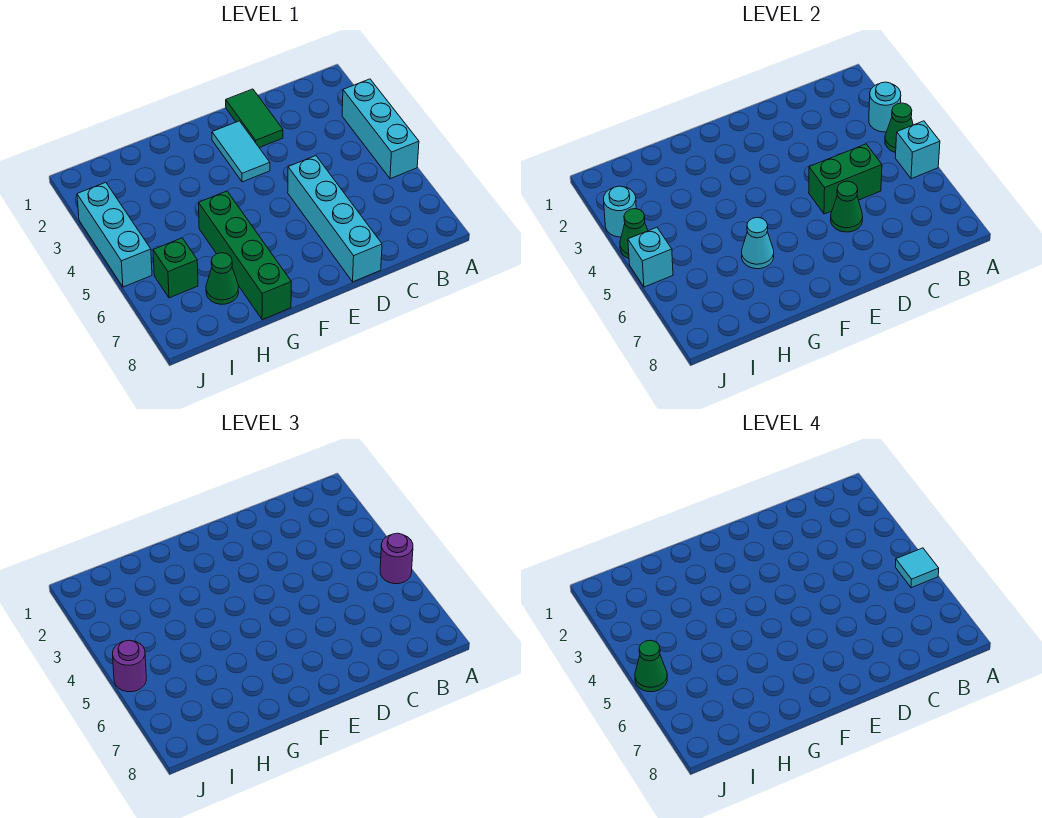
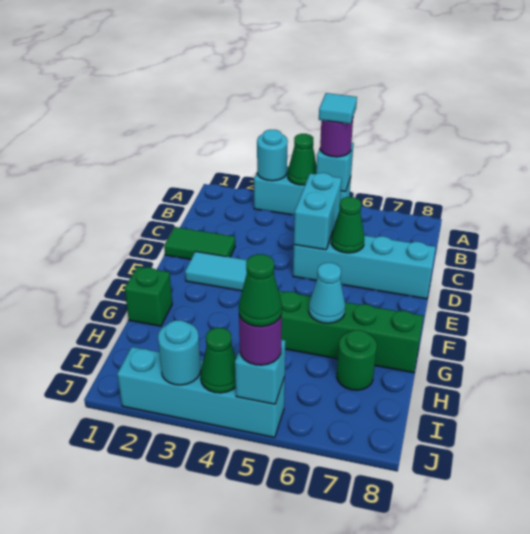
green 1x2 brick [809,144,882,214] -> cyan 1x2 brick [294,173,341,250]
green 1x1 cone [206,253,239,304] -> green 1x1 round brick [337,330,377,390]
green 1x1 brick [153,238,198,298] -> green 1x1 brick moved to [125,267,172,326]
cyan 1x3 brick [77,182,152,287] -> cyan 1x4 brick [117,347,285,438]

